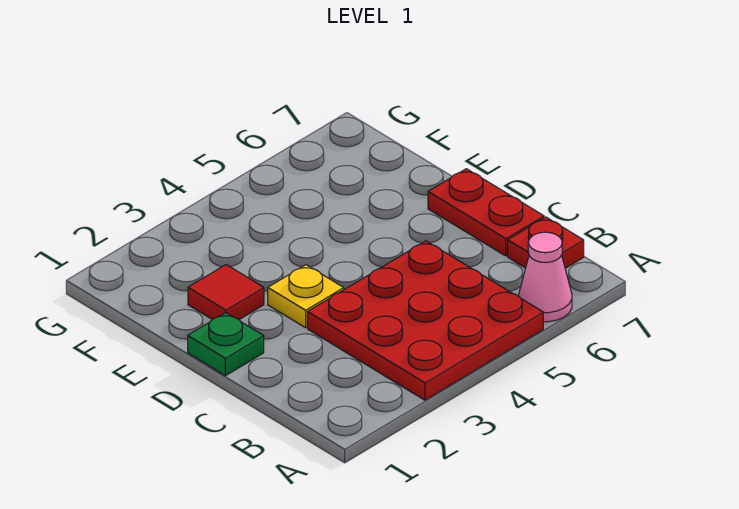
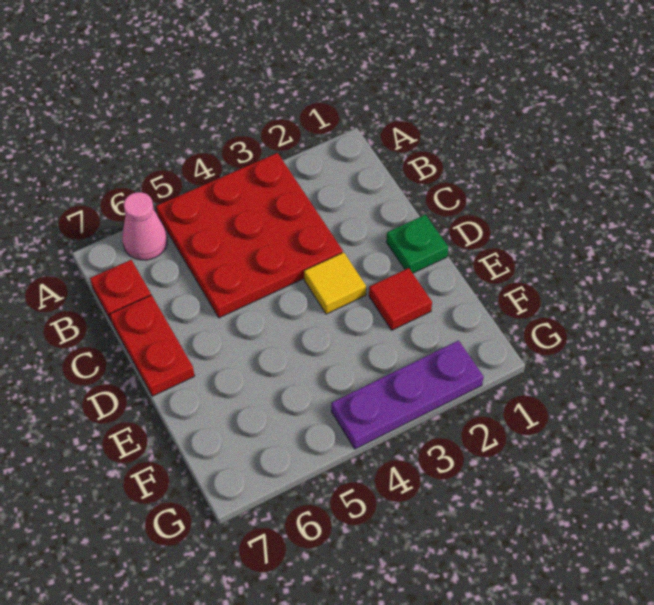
yellow 1x1 plate [268,265,344,328] -> yellow 1x1 tile [304,252,366,314]
none -> purple 1x3 plate [331,340,483,449]

